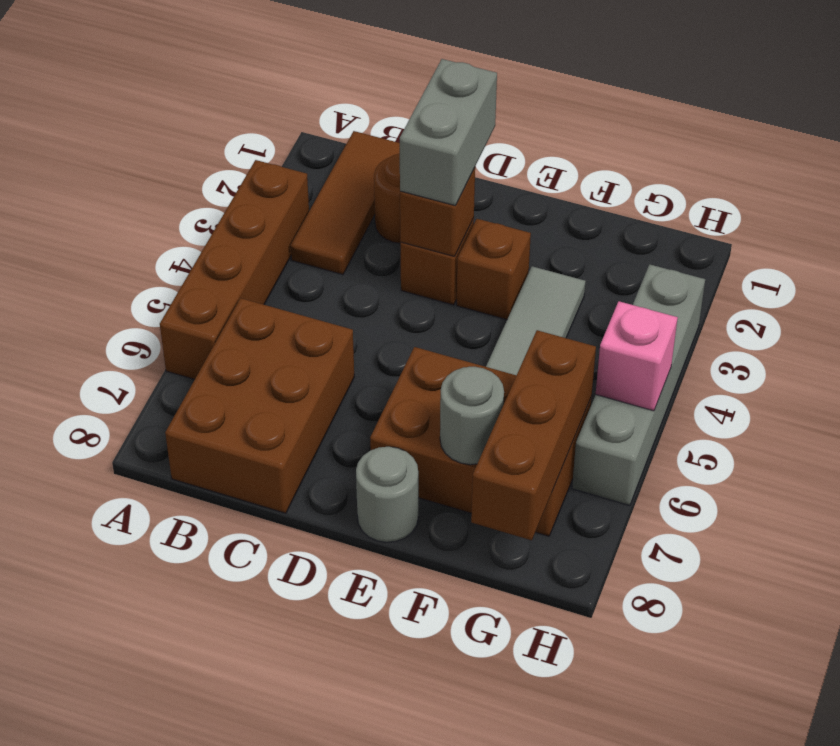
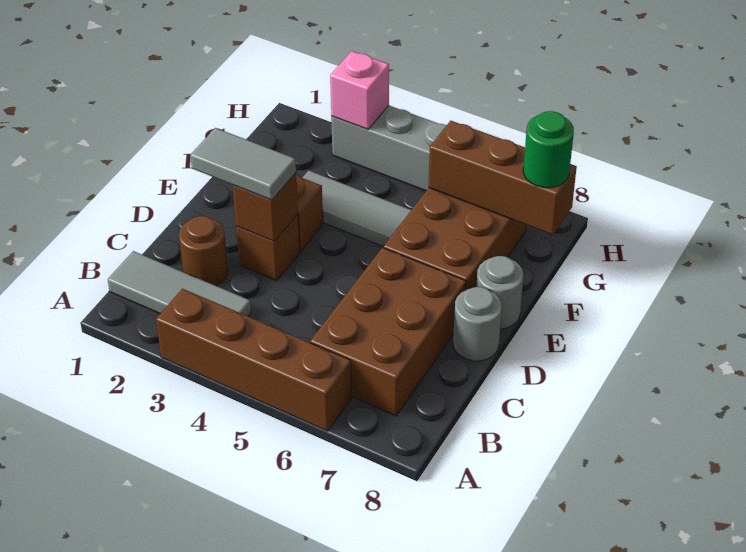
brown 1x3 tile [291,131,400,275] -> grey 1x3 tile [108,251,251,316]
brown 2x3 brick [165,298,354,513] -> brown 2x3 brick turned to [310,248,466,416]
grey 1x2 brick [400,59,497,206] -> grey 1x2 tile [190,128,296,200]
grey 1x1 round brick [440,367,504,465] -> grey 1x1 round brick moved to [453,287,502,361]
none -> green 1x1 round brick [523,111,574,188]
pink 1x1 brick [596,301,678,411] -> pink 1x1 brick moved to [330,51,389,129]

